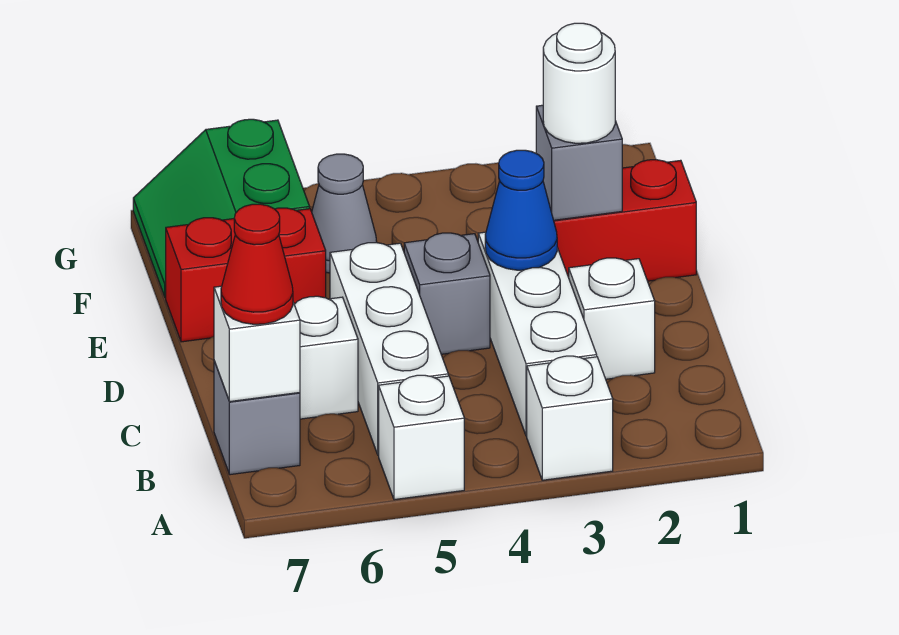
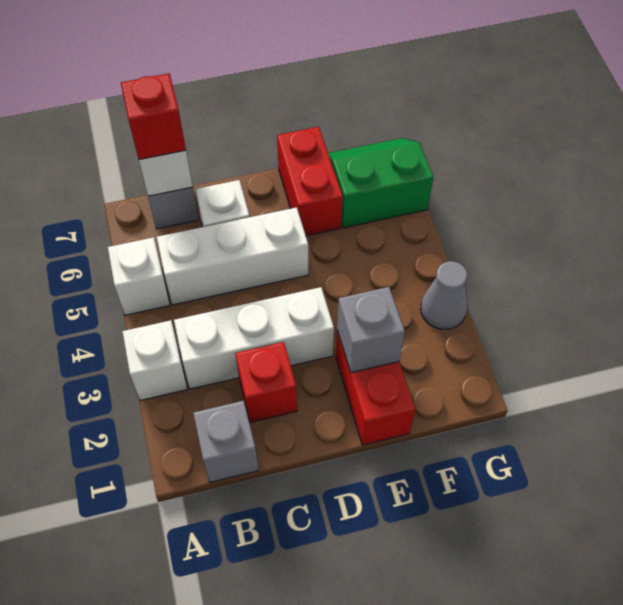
red 1x1 cone [221,204,293,324] -> red 1x1 brick [121,74,186,160]
white 1x1 brick [569,258,655,379] -> red 1x1 brick [235,342,297,423]
blue 1x1 cone [485,150,557,270] -> none
grey 1x1 brick [404,233,490,354] -> grey 1x1 brick moved to [193,401,259,482]
white 1x1 round brick [543,23,615,143] -> none
grey 1x1 cone [312,154,377,273] -> grey 1x1 cone moved to [421,261,467,329]

